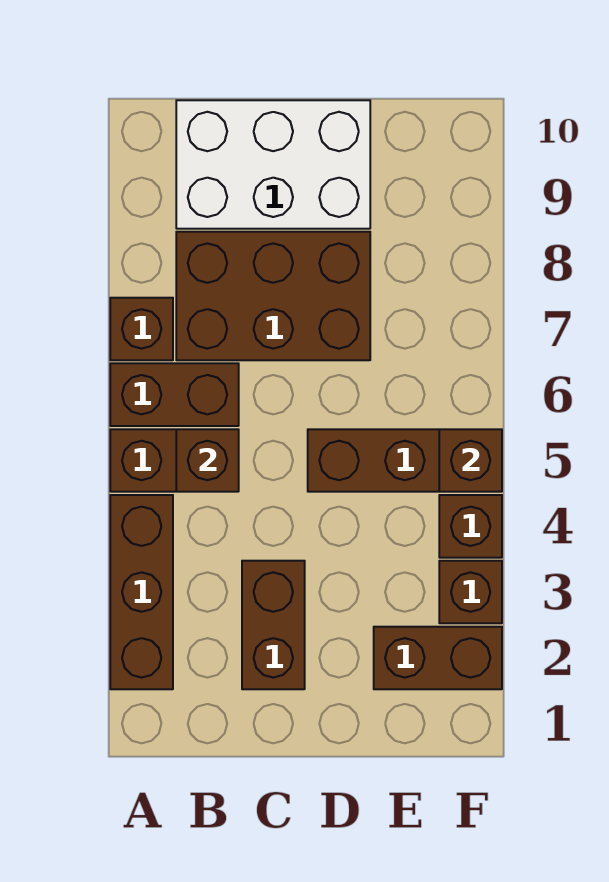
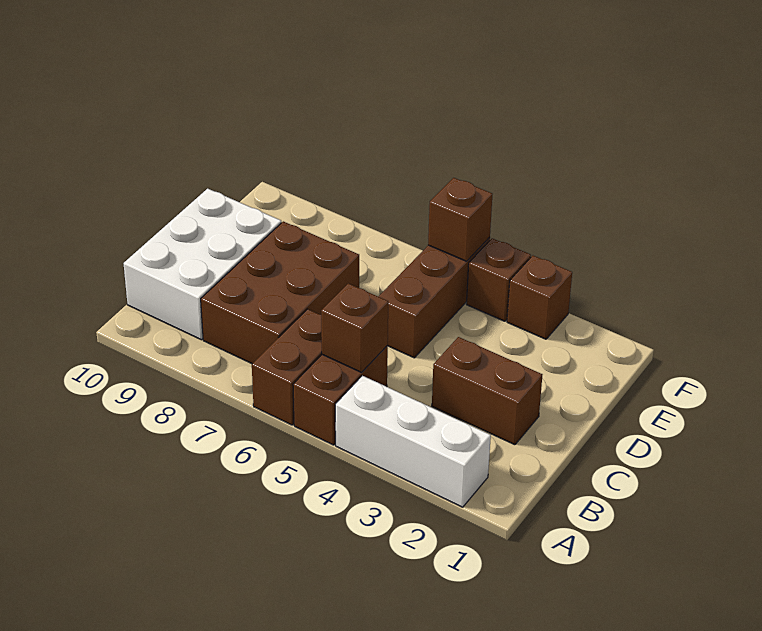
brown 1x3 brick [110,495,173,689] -> white 1x3 brick [335,376,491,507]
brown 1x1 brick [110,298,173,360] -> none
brown 1x2 brick [374,627,502,689] -> none

